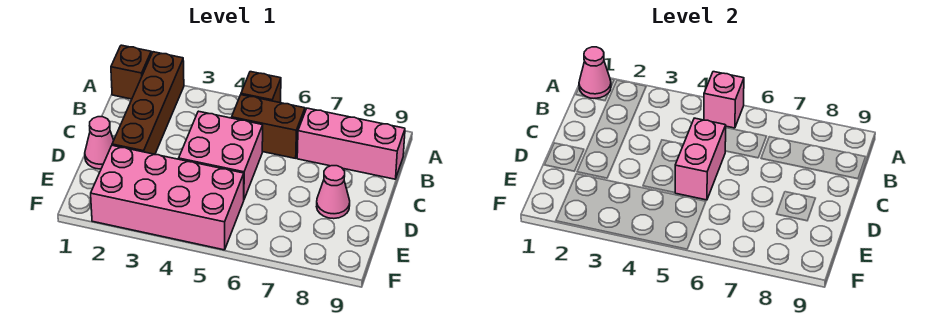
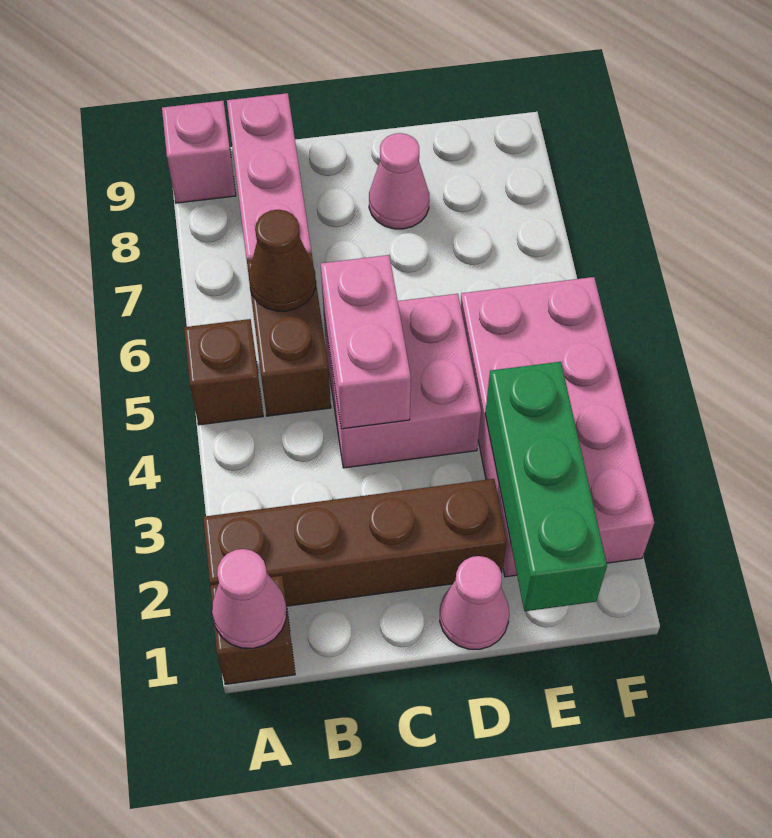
pink 1x1 brick [704,72,744,128] -> pink 1x1 brick moved to [162,101,236,203]
none -> brown 1x1 cone [249,210,316,311]
pink 1x2 brick [675,118,726,200] -> pink 1x2 brick turned to [321,255,411,429]
none -> green 1x3 brick [485,362,607,611]

